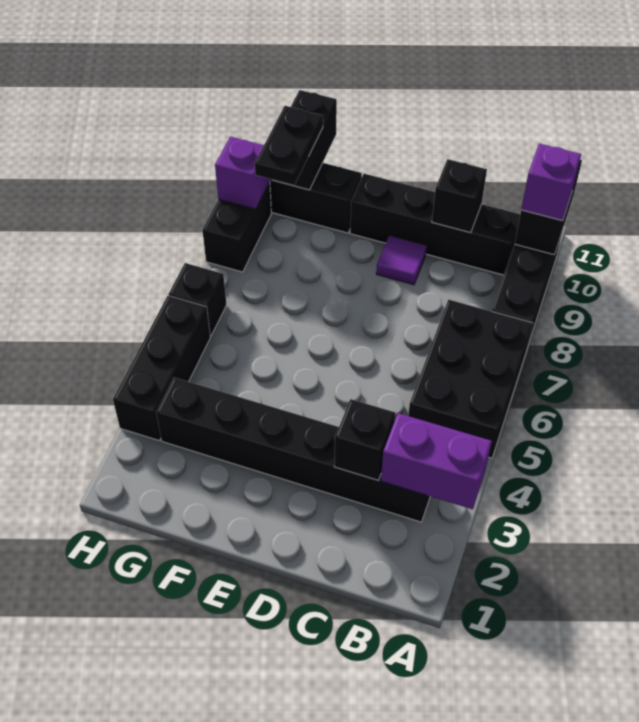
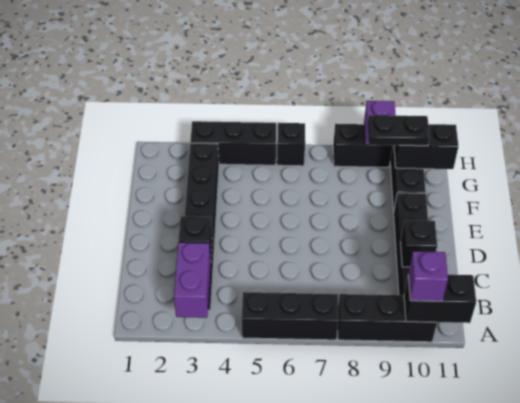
black 2x3 brick [408,300,533,458] -> black 1x3 brick [242,292,339,340]
purple 1x1 tile [376,235,427,285] -> none

